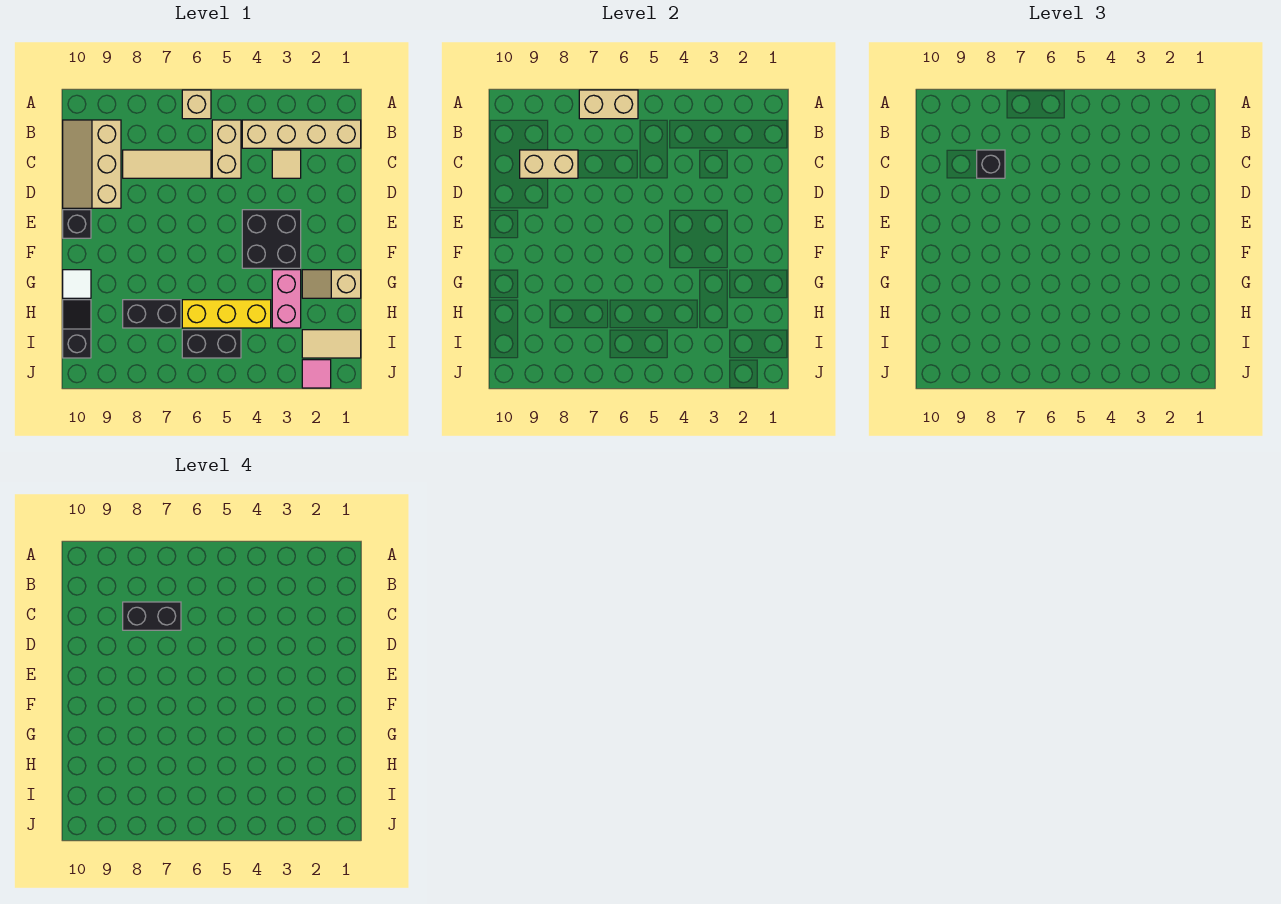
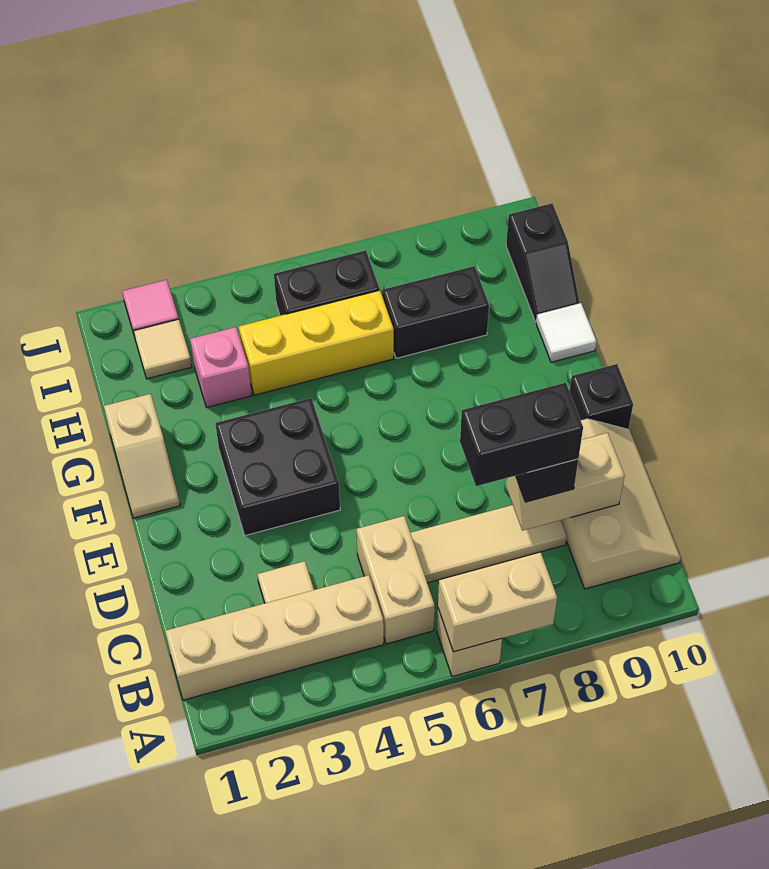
tan 1x2 slope [302,270,361,298] -> tan 1x2 slope turned to [104,394,180,518]
pink 1x2 brick [272,270,301,328] -> pink 1x1 brick [190,327,252,408]
tan 1x2 tile [302,330,361,358] -> tan 1x1 tile [134,319,192,379]

